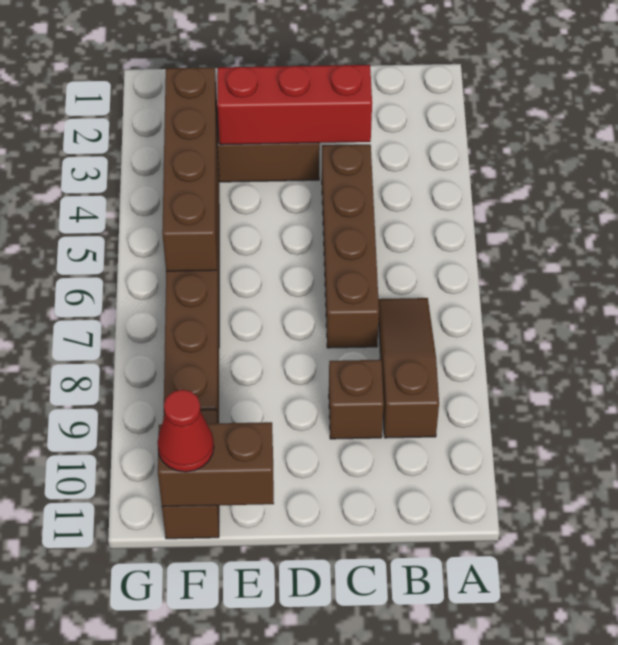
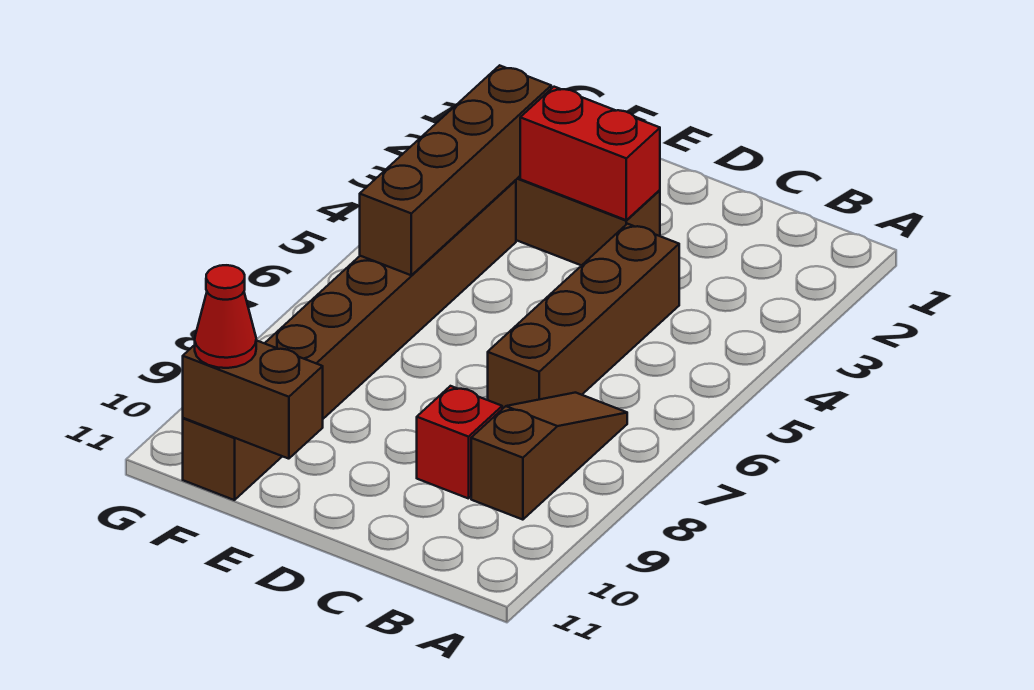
red 1x3 brick [217,65,372,145] -> red 1x2 brick [520,87,660,220]
brown 1x1 brick [329,360,384,439] -> red 1x1 brick [417,386,502,499]

